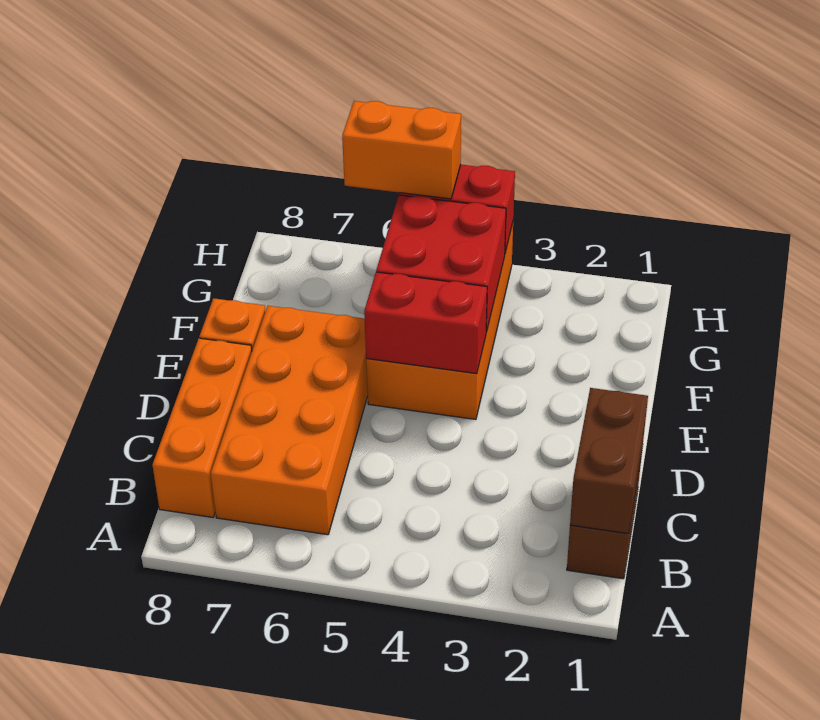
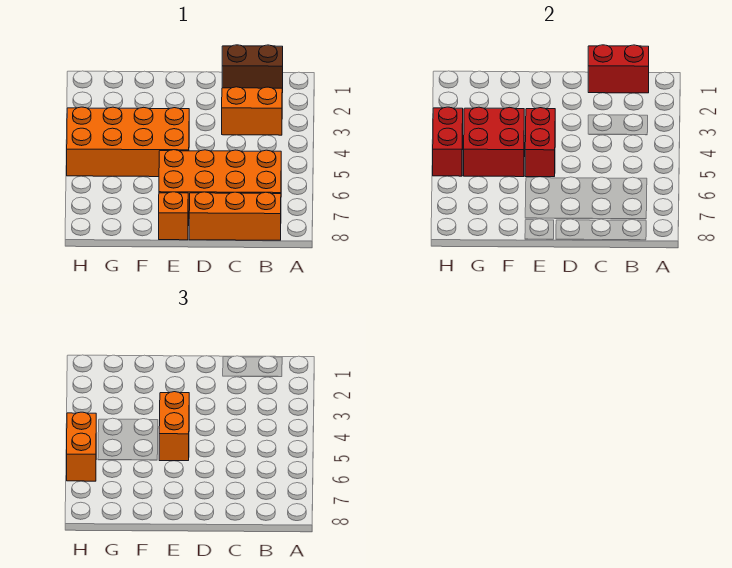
brown 1x2 brick [570,388,648,534] -> red 1x2 brick [588,45,649,93]
none -> orange 1x2 brick [222,87,282,135]
none -> orange 1x2 brick [159,392,189,461]

